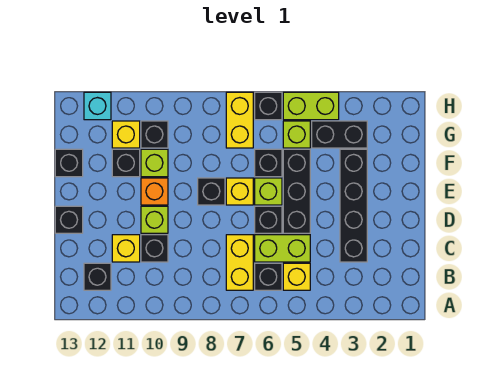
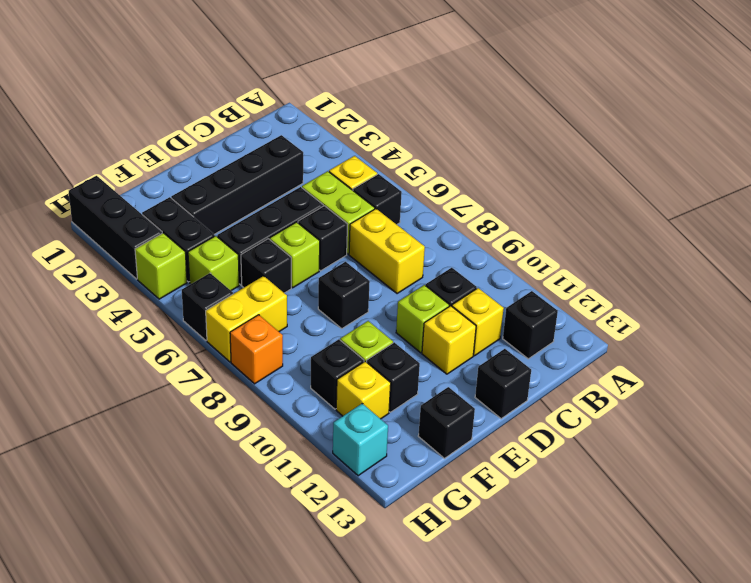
yellow 1x2 brick [226,235,253,290] -> yellow 1x2 brick turned to [349,209,425,294]
yellow 1x1 brick [226,178,253,205] -> yellow 1x1 brick moved to [422,306,476,374]
orange 1x1 brick [141,178,168,205] -> orange 1x1 brick moved to [230,315,283,384]
none -> black 1x3 brick [69,176,162,279]
lime 1x2 brick [283,92,339,120] -> lime 1x1 brick [135,233,187,299]

